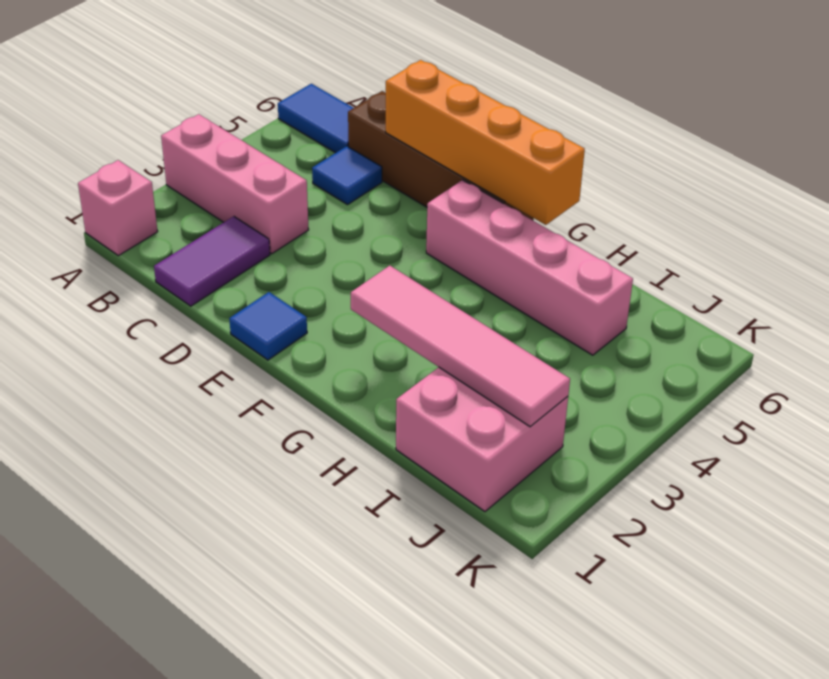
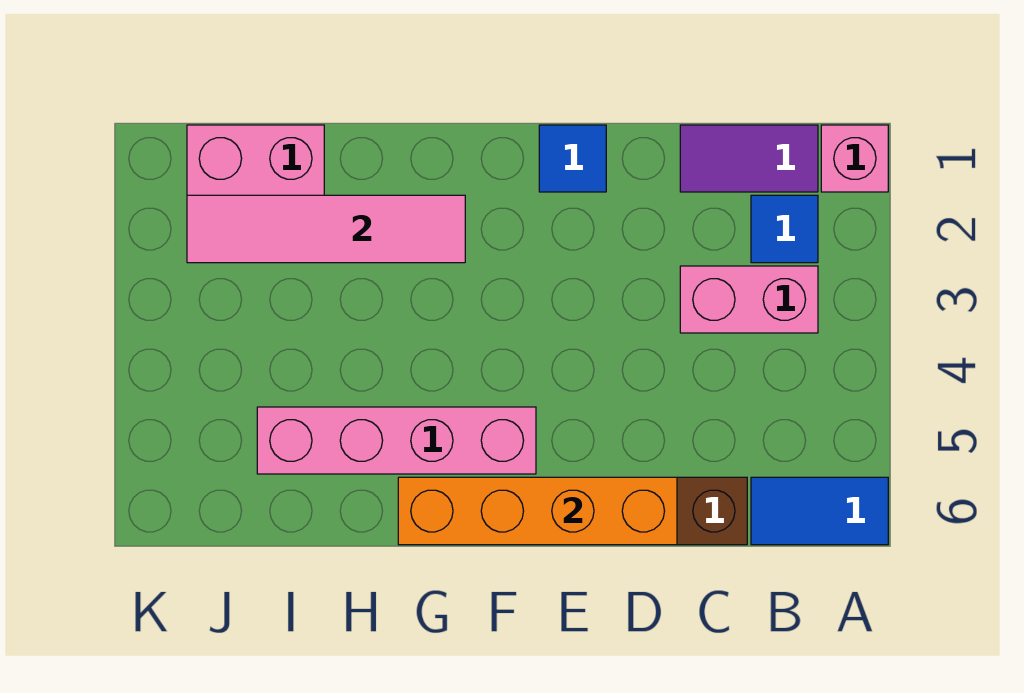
pink 1x3 brick [161,114,309,254] -> pink 1x2 brick [680,266,818,333]
purple 1x2 tile [154,216,270,306] -> purple 1x2 tile turned to [680,125,818,192]
blue 1x1 tile [312,146,382,205] -> blue 1x1 tile moved to [751,195,818,263]

